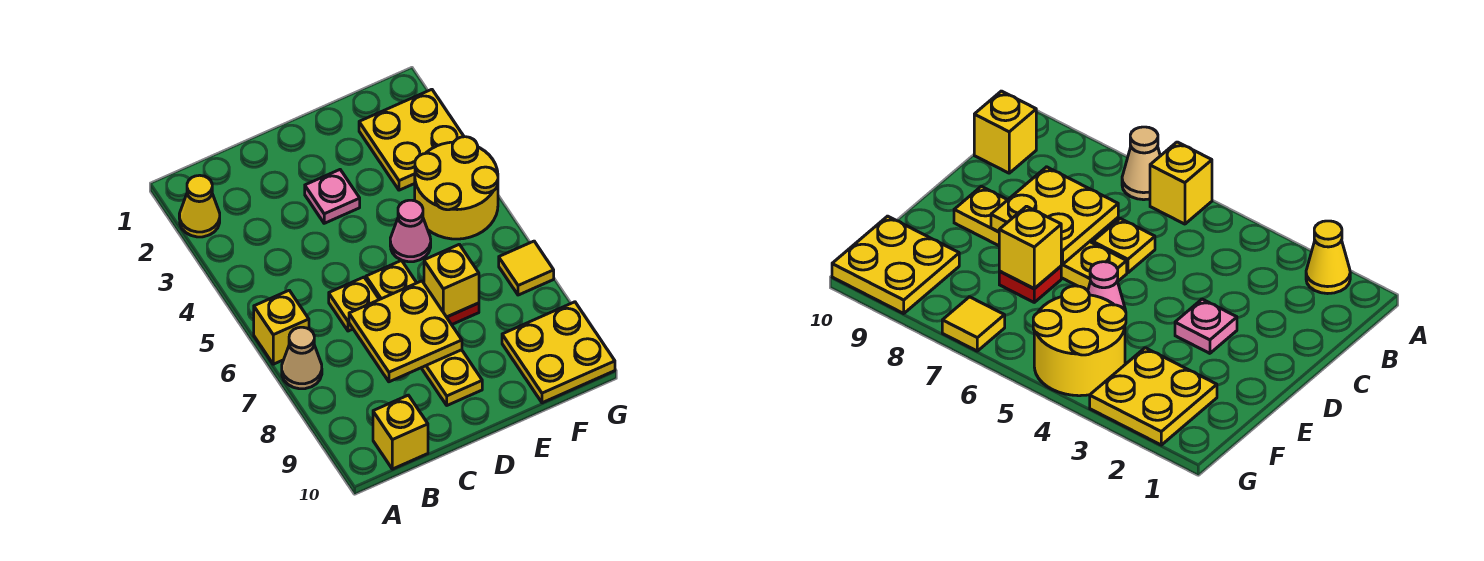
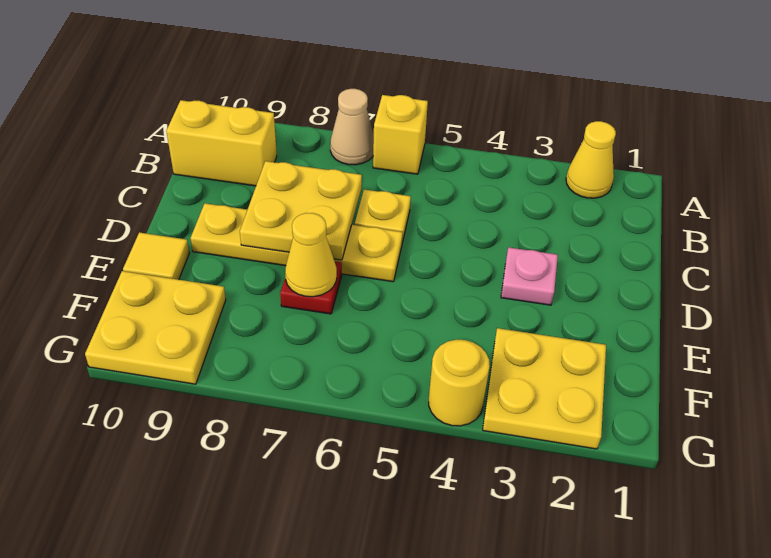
yellow 1x1 brick [373,395,428,469] -> yellow 1x2 brick [166,100,277,186]
pink 1x1 cone [390,200,431,262] -> none
yellow 1x1 brick [424,244,479,317] -> yellow 1x1 cone [285,213,337,297]
yellow 2x2 round brick [415,137,498,239] -> yellow 1x1 round brick [429,340,490,426]
yellow 1x1 tile [499,241,554,295] -> yellow 1x1 tile moved to [123,232,189,280]

